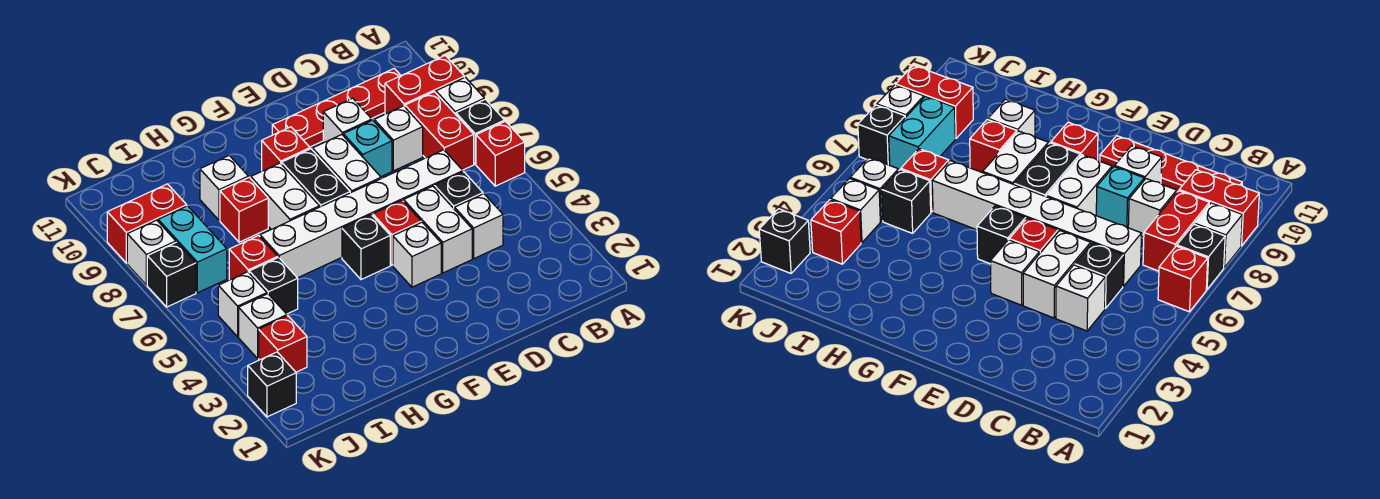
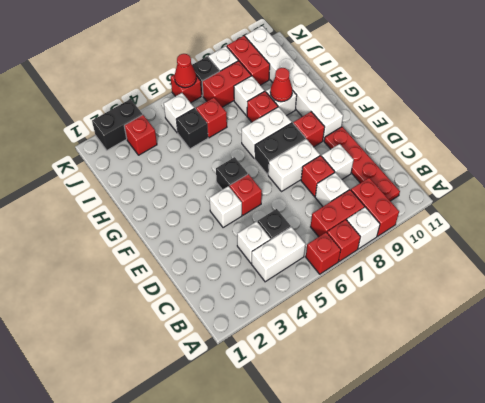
black 1x1 brick [456,99,505,164] -> red 1x1 brick [327,220,360,261]
white 1x6 brick [260,150,463,278] -> white 1x6 brick moved to [245,26,343,141]
white 1x2 brick [404,186,472,273] -> white 1x2 brick moved to [252,227,305,282]
cyan 1x1 brick [343,120,392,177] -> red 1x1 brick [301,156,335,197]
none -> red 1x1 cone [270,68,292,102]
white 1x1 brick [239,294,287,358] -> white 1x1 brick moved to [234,76,264,116]
cyan 1x2 brick [158,206,227,293] -> red 1x2 brick [202,61,251,107]
black 1x1 brick [248,352,296,417] -> black 1x2 brick [92,99,143,150]
none -> red 1x1 brick [171,74,202,103]
none -> red 1x1 cone [174,54,196,88]

